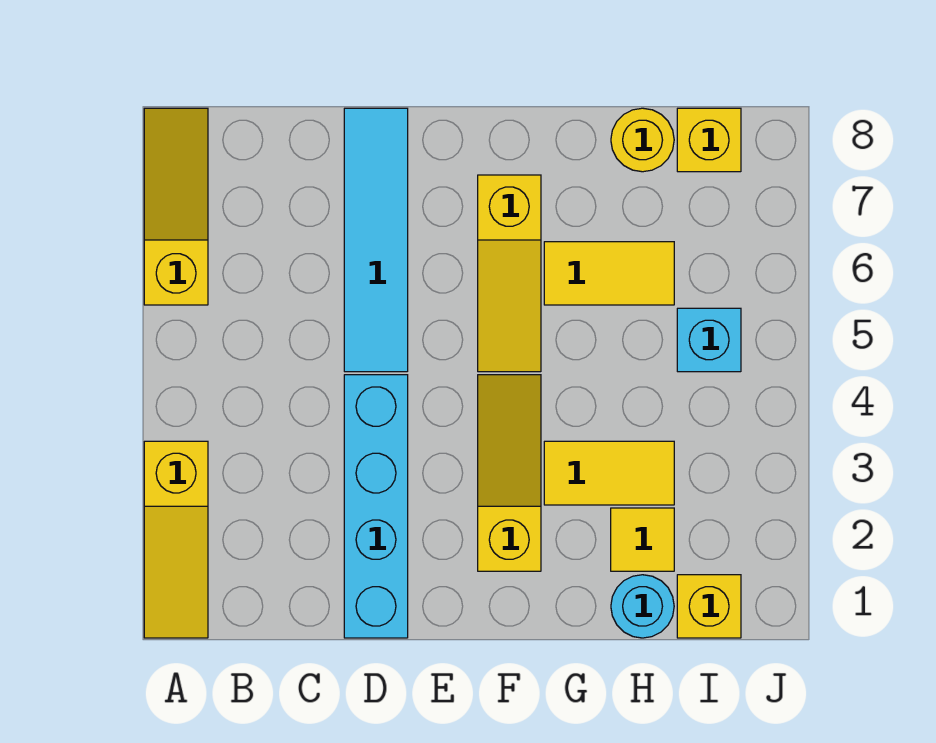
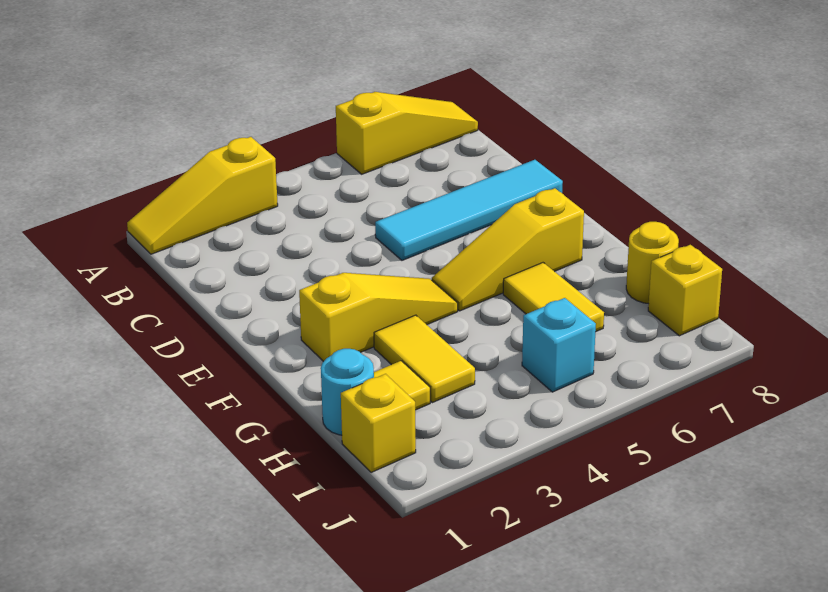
cyan 1x4 brick [344,375,408,638] -> none

